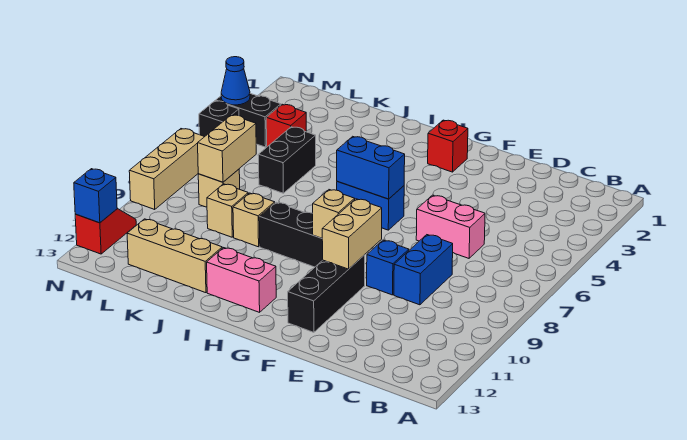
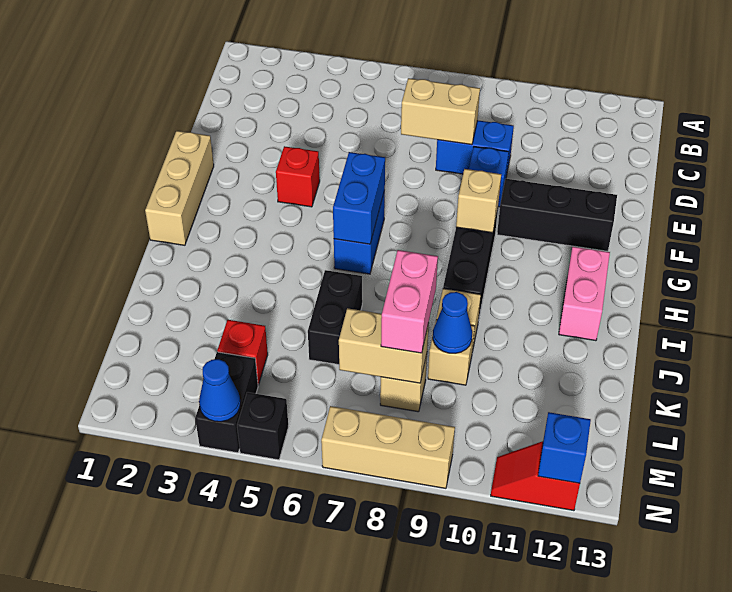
pink 1x2 brick [416,195,485,258] -> pink 1x2 brick moved to [381,250,438,353]
tan 1x2 brick [322,199,382,269] -> tan 1x2 brick moved to [401,78,480,145]
red 1x1 brick [428,120,468,172] -> red 1x1 brick moved to [276,146,320,207]
tan 1x3 brick [127,219,222,293] -> tan 1x3 brick moved to [145,131,214,245]
black 1x2 brick [258,127,316,193] -> black 1x2 brick turned to [308,270,362,365]
none -> blue 1x1 cone [433,292,472,353]

